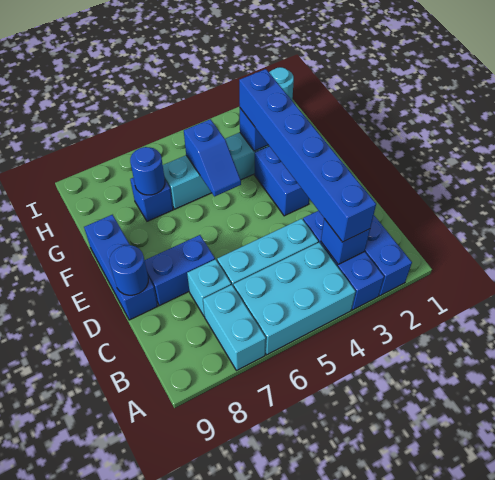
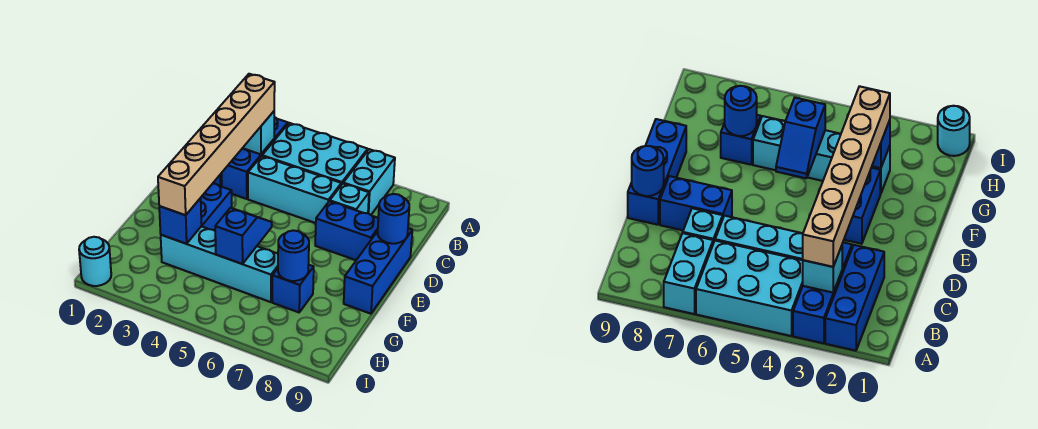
blue 1x1 brick [321,219,370,264] -> cyan 1x1 brick [243,111,274,154]
blue 1x6 brick [239,69,376,242] -> tan 1x6 brick [158,74,275,215]

